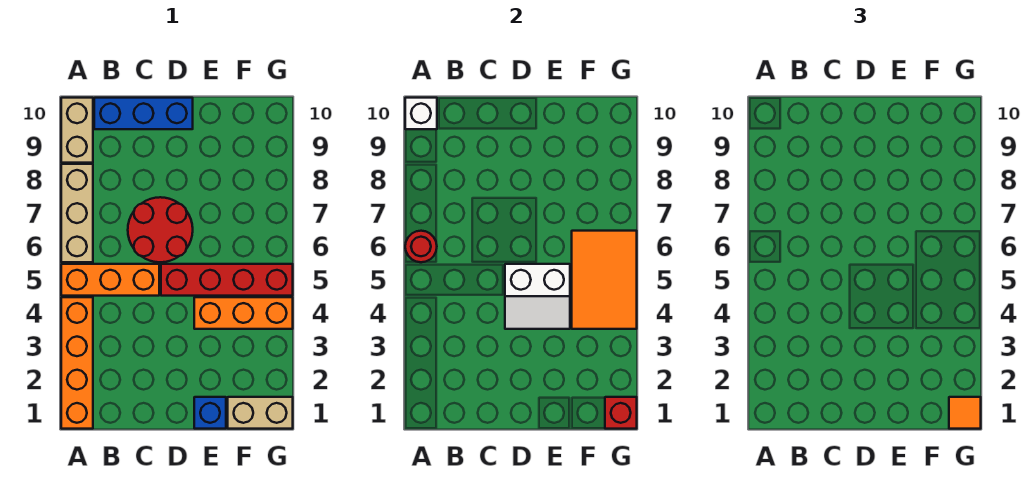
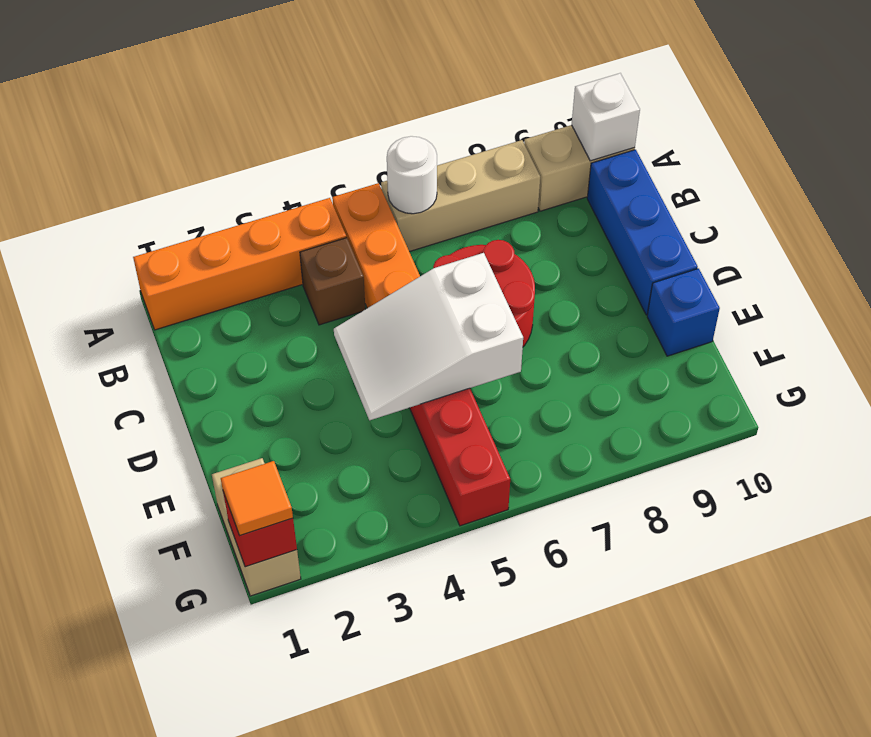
red 1x1 round brick [405,231,437,262] -> white 1x1 round brick [387,136,437,214]
none -> brown 1x1 brick [300,238,365,325]
white 2x2 slope [505,264,570,329] -> white 2x3 slope [334,253,523,420]
blue 1x1 brick [194,397,226,429] -> blue 1x1 brick moved to [647,268,720,356]
orange 1x3 brick [194,297,293,329] -> none
orange 2x3 tile [572,231,637,329] -> none

